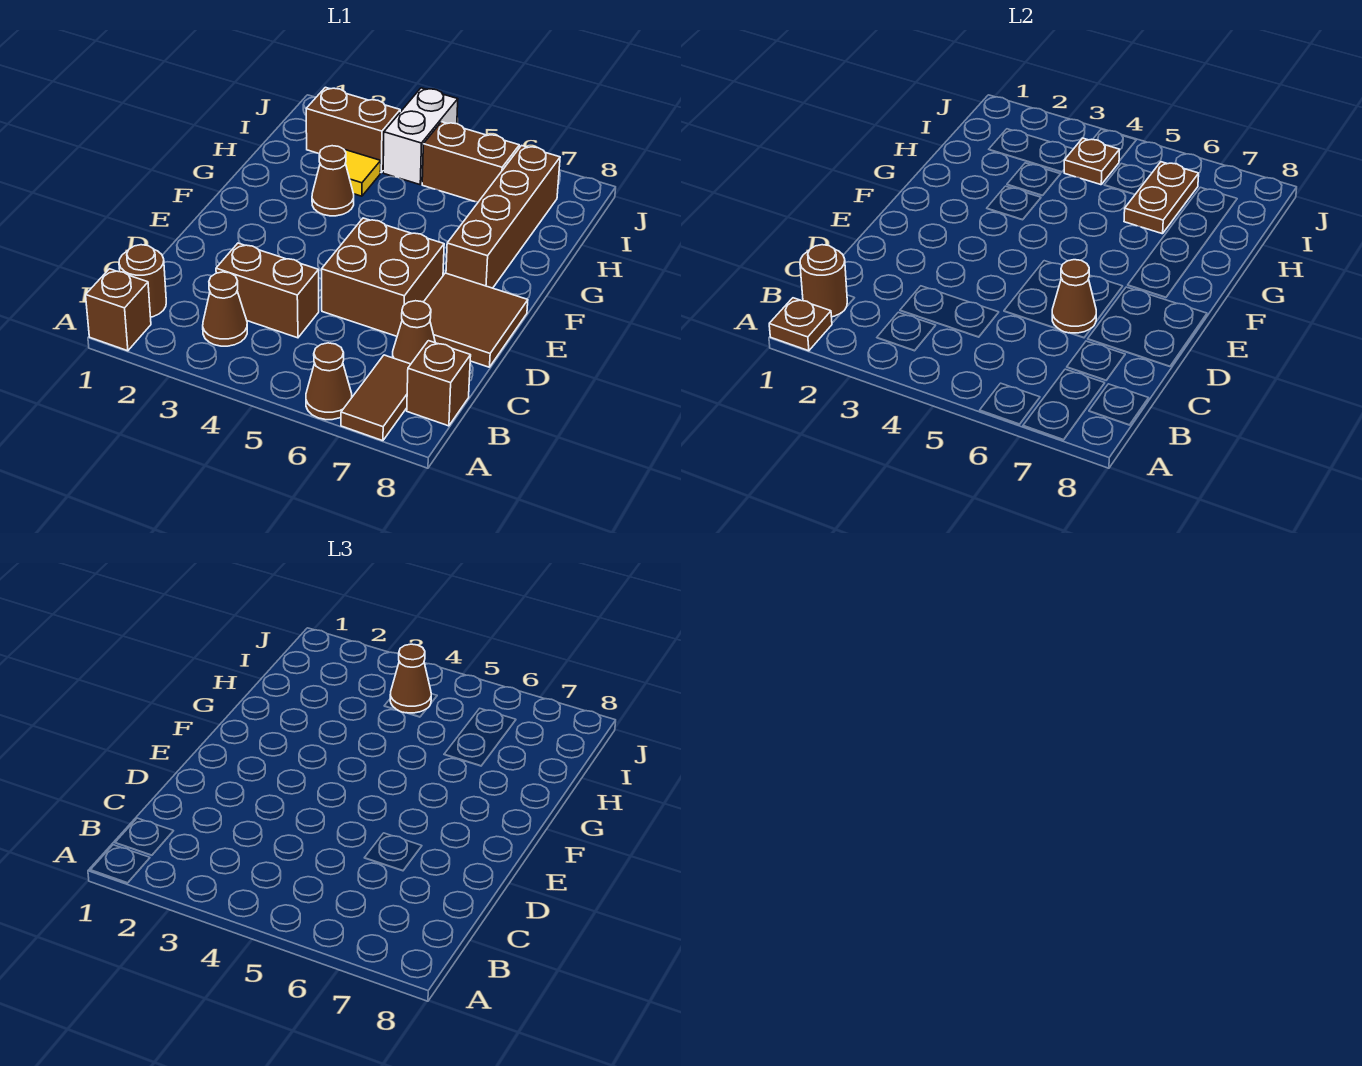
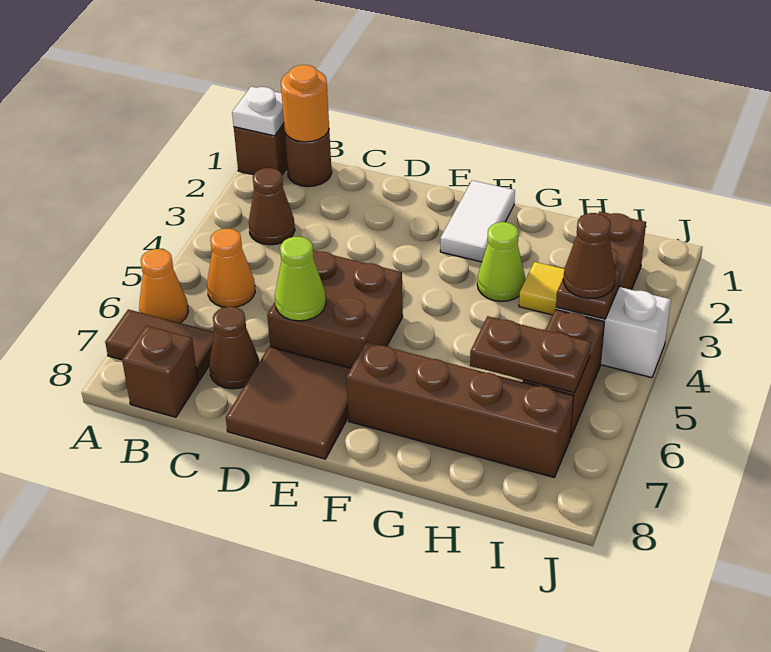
brown 1x1 plate [769,298,832,351] -> white 1x1 plate [232,87,284,136]
brown 1x1 cone [306,343,352,420] -> orange 1x1 cone [139,249,188,323]
brown 1x1 round brick [800,245,847,317] -> orange 1x1 round brick [281,65,329,142]
none -> orange 1x1 cone [207,229,255,307]
brown 1x2 brick [216,243,319,338] -> none
brown 1x1 cone [1052,260,1096,333] -> lime 1x1 cone [275,237,326,321]
none -> white 1x2 tile [440,180,515,262]
brown 1x1 cone [312,146,354,216] -> lime 1x1 cone [477,222,525,301]

